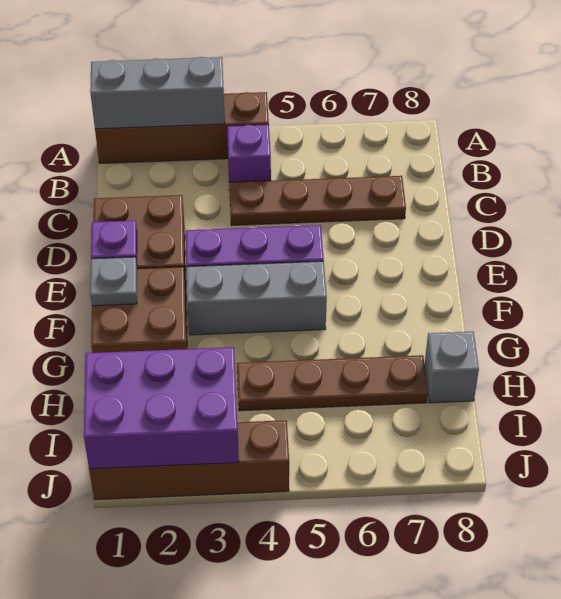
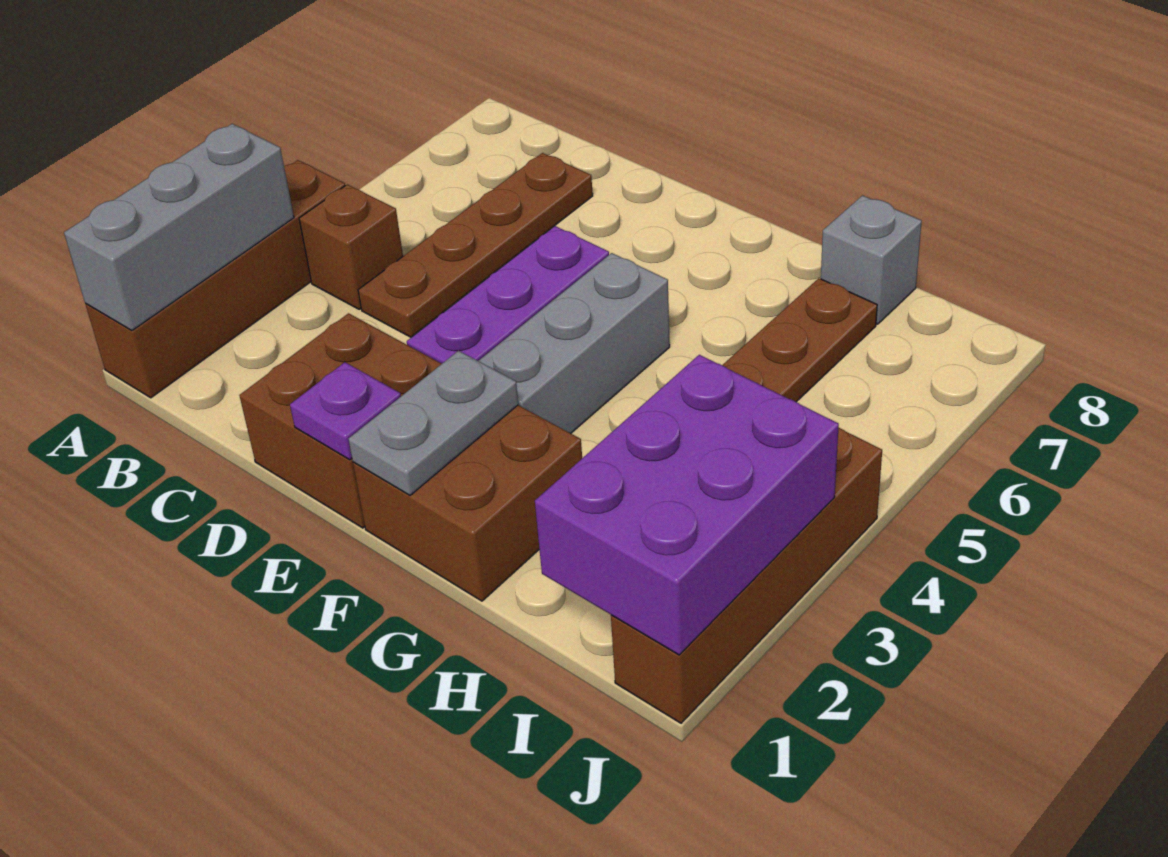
purple 1x1 brick [227,124,271,182] -> brown 1x1 brick [299,184,403,309]
grey 1x1 plate [90,257,137,306] -> grey 1x2 plate [348,351,518,495]

